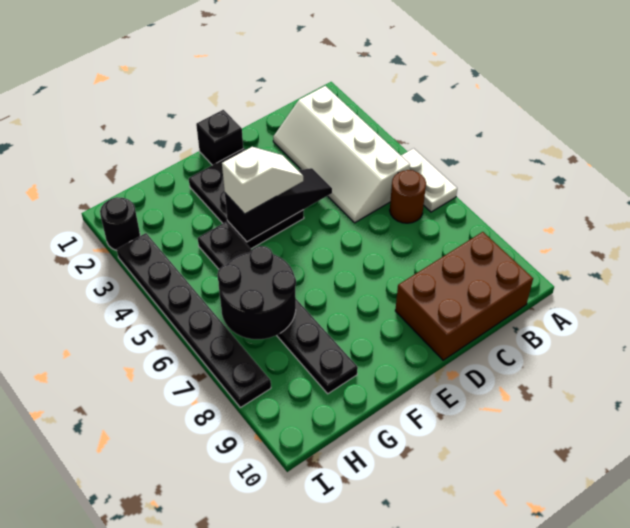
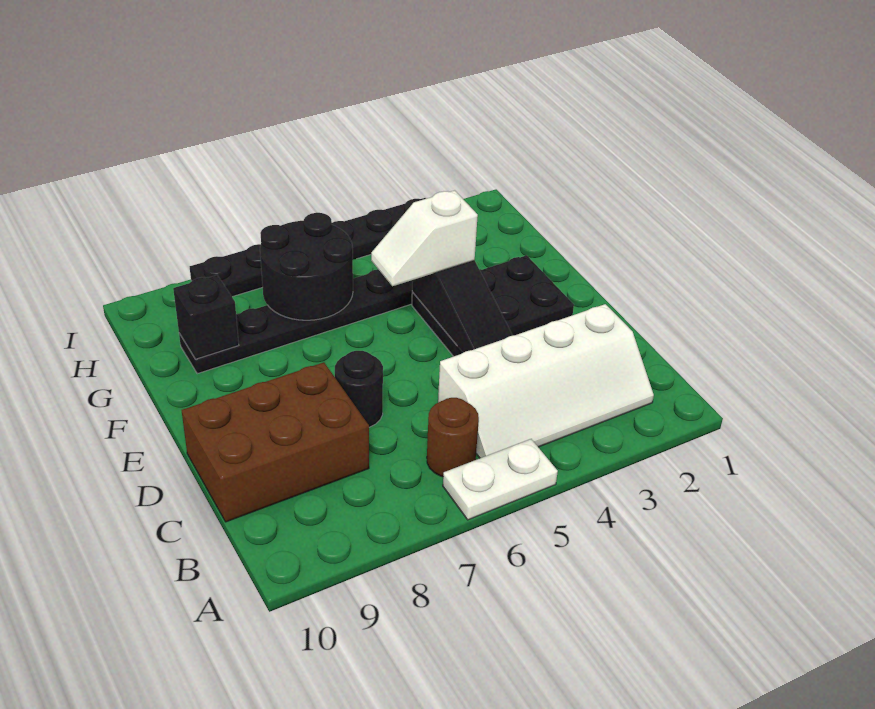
white 2x4 slope [273,86,410,223] -> white 2x4 slope turned to [438,304,654,458]
brown 2x3 brick [395,232,533,360] -> brown 2x3 brick turned to [182,362,369,522]
black 1x1 brick [196,110,243,165] -> black 1x1 brick moved to [173,275,239,359]
white 1x2 slope [222,147,303,214] -> white 1x2 slope turned to [371,190,478,286]
black 1x1 round brick [100,197,140,250] -> black 1x1 round brick moved to [335,351,383,427]

